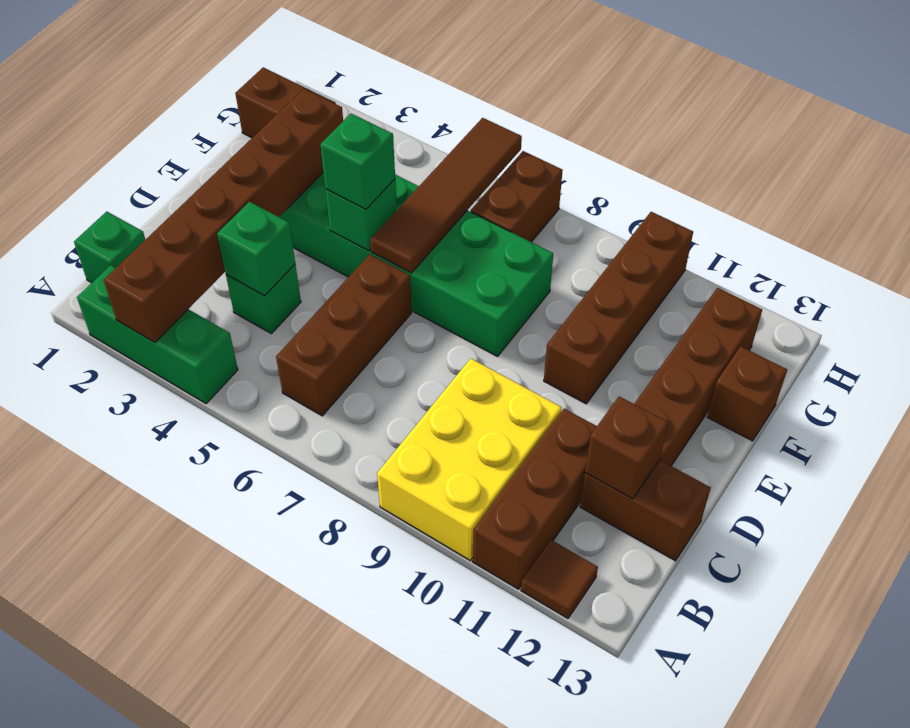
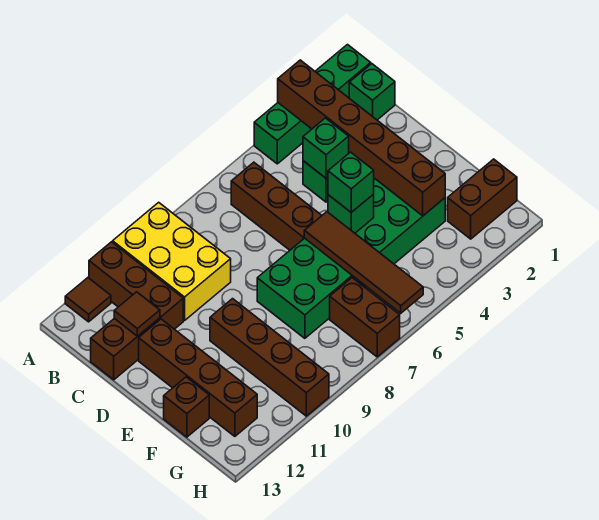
green 1x3 brick [77,265,238,404] -> green 1x4 brick [254,45,371,164]
brown 1x1 brick [585,396,668,499] -> brown 1x1 tile [114,292,160,336]

